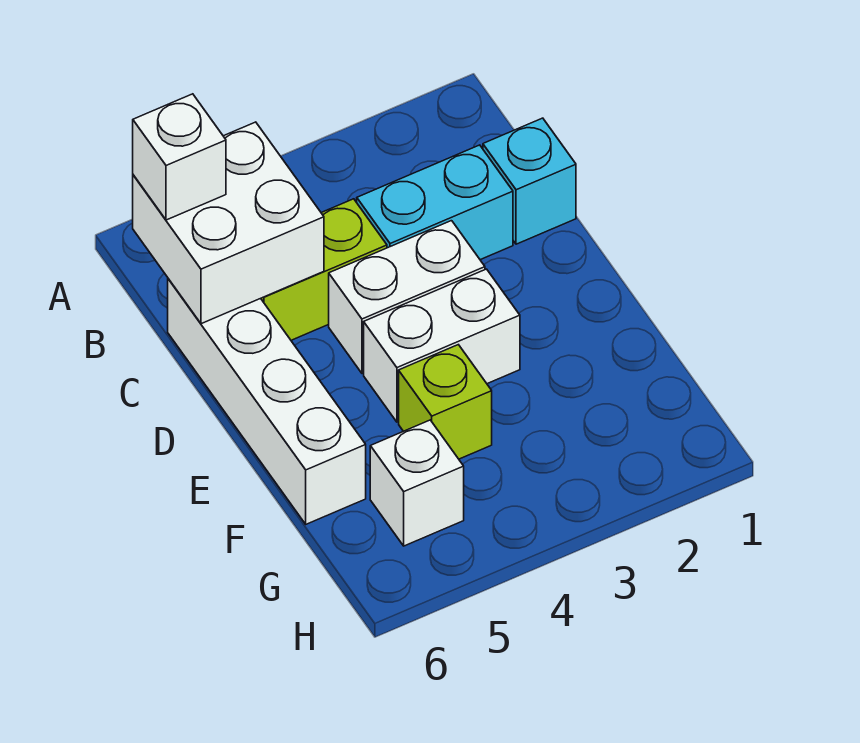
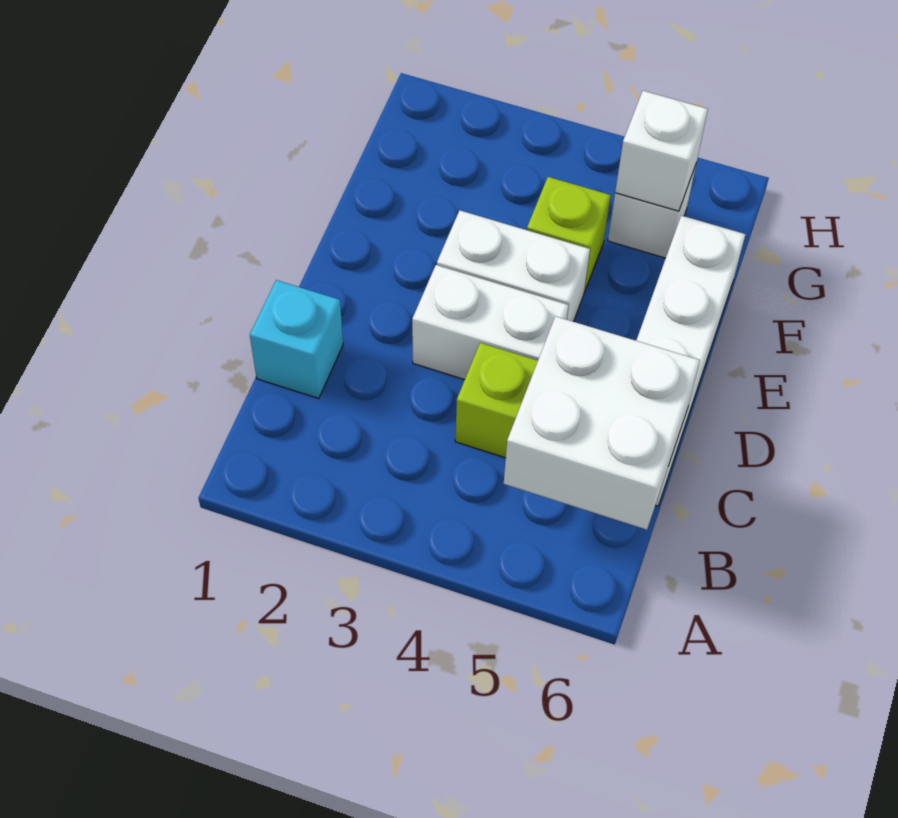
white 1x1 brick [133,94,226,220] -> white 1x1 brick moved to [615,91,708,211]
cyan 1x2 brick [357,145,513,260] -> none

